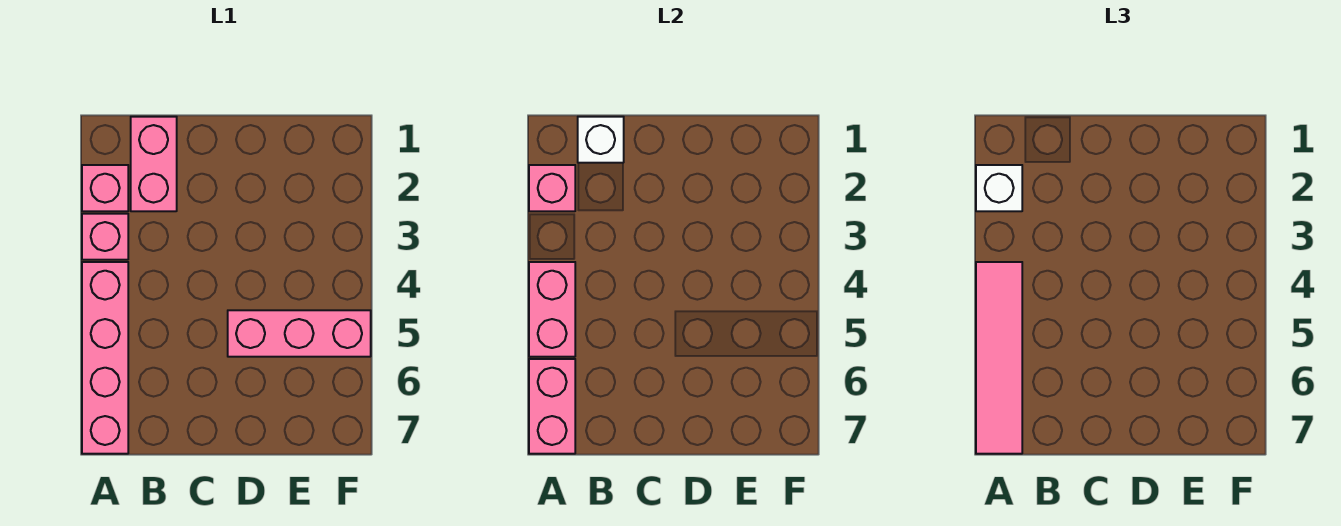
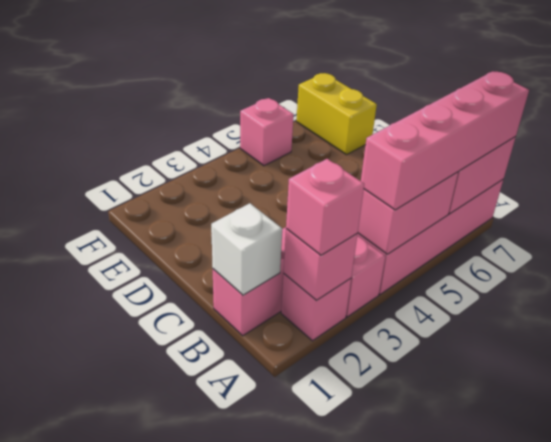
white 1x1 brick [976,165,1022,211] -> pink 1x1 brick [286,159,364,255]
pink 1x4 tile [976,262,1022,454] -> pink 1x4 brick [361,71,529,210]
pink 1x3 brick [228,310,371,357] -> pink 1x1 brick [240,98,294,166]
none -> yellow 1x2 brick [296,73,377,155]

